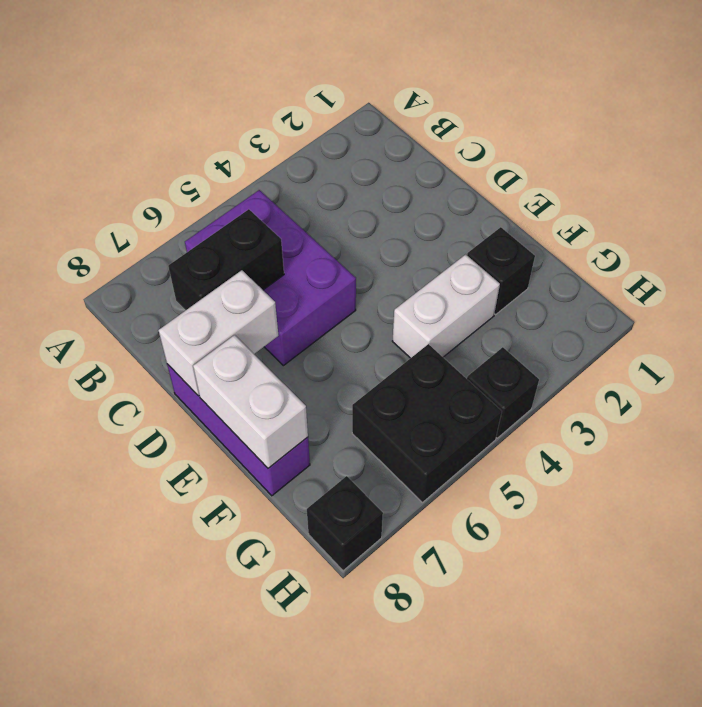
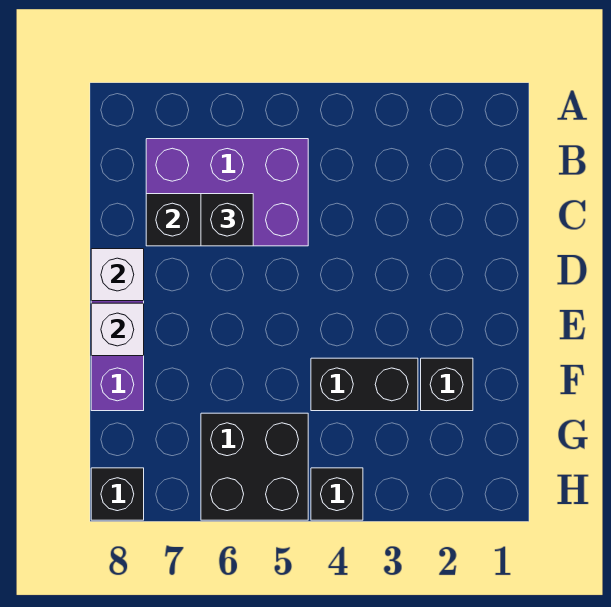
purple 2x3 brick [185,190,356,366] -> purple 2x3 brick turned to [146,139,308,246]
none -> black 1x1 brick [201,194,253,246]
white 1x2 brick [159,270,278,396] -> white 1x1 brick [91,249,144,301]
white 1x2 brick [193,335,308,468] -> white 1x1 brick [91,303,144,356]
white 1x2 brick [392,254,500,358] -> black 1x2 brick [311,358,418,411]

